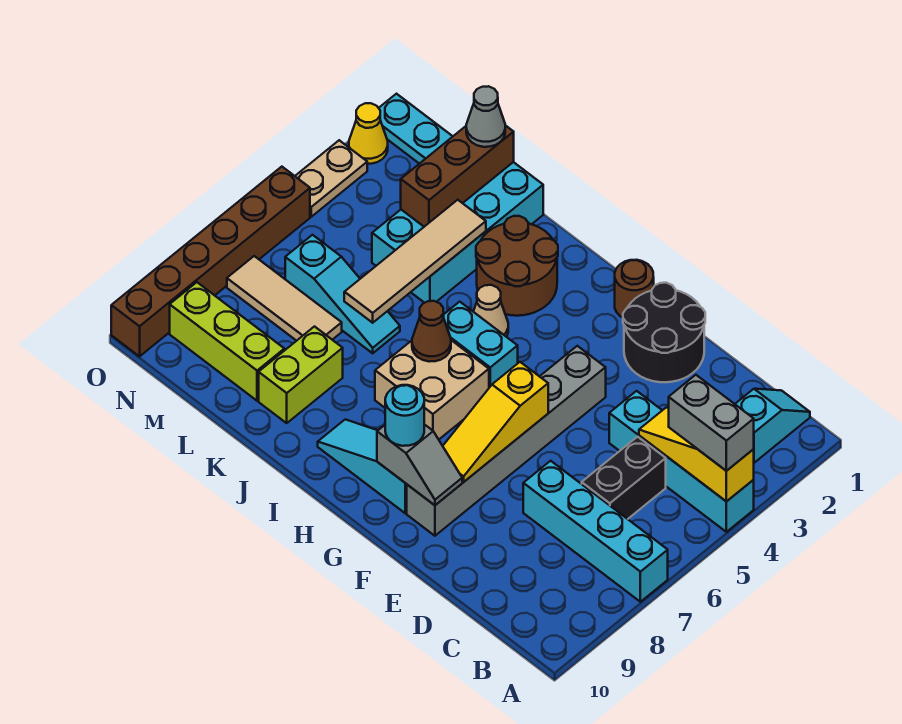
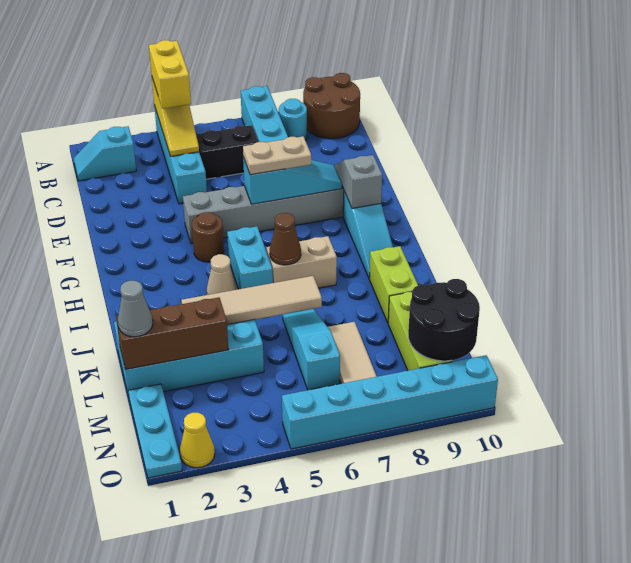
grey 1x2 brick [669,375,754,471] -> yellow 1x2 brick [149,40,191,109]
black 2x2 round brick [623,283,705,382] -> black 2x2 round brick moved to [408,279,480,361]
yellow 1x3 slope [443,362,548,482] -> cyan 1x3 slope [243,157,342,204]
brown 1x1 round brick [615,260,654,318] -> brown 1x1 round brick moved to [192,212,224,262]
cyan 1x1 round brick [385,385,424,446] -> cyan 1x1 round brick moved to [279,99,307,140]
tan 2x2 brick [375,340,489,439] -> tan 1x2 brick [266,236,337,288]
brown 2x2 round brick [476,216,558,316] -> brown 2x2 round brick moved to [303,73,360,139]
lime 1x2 brick [259,327,343,423] -> lime 1x2 brick turned to [369,246,418,322]
tan 1x2 plate [295,140,367,217] -> tan 1x2 plate moved to [243,136,311,175]
brown 1x6 brick [111,167,310,356] -> cyan 1x6 brick [282,355,498,449]

